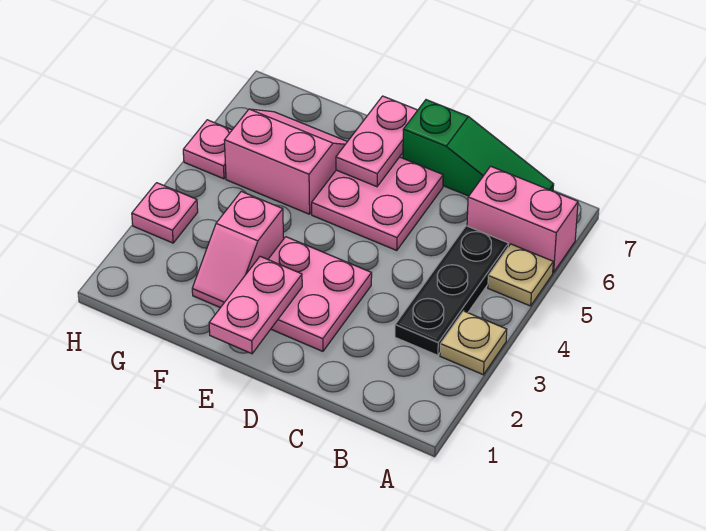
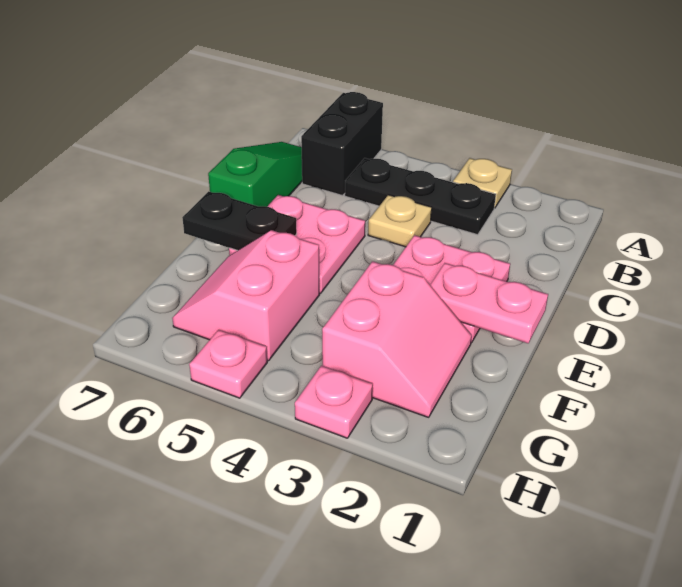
tan 1x1 plate [488,244,553,306] -> tan 1x1 plate moved to [368,195,432,247]
pink 1x2 brick [467,166,578,273] -> black 1x2 brick [301,92,383,196]
pink 1x2 plate [336,96,418,187] -> black 1x2 plate [182,191,297,251]
pink 1x2 slope [192,191,284,308] -> pink 2x2 slope [322,261,472,417]

